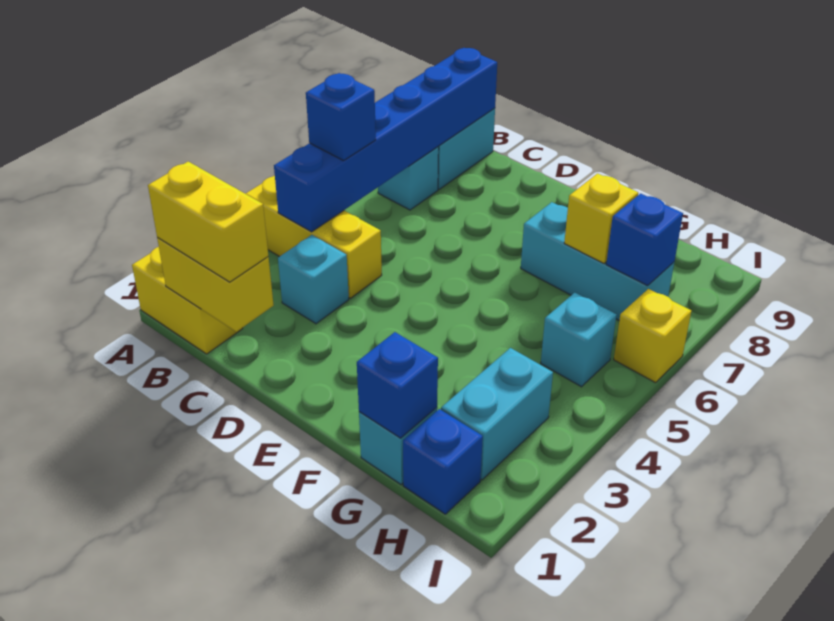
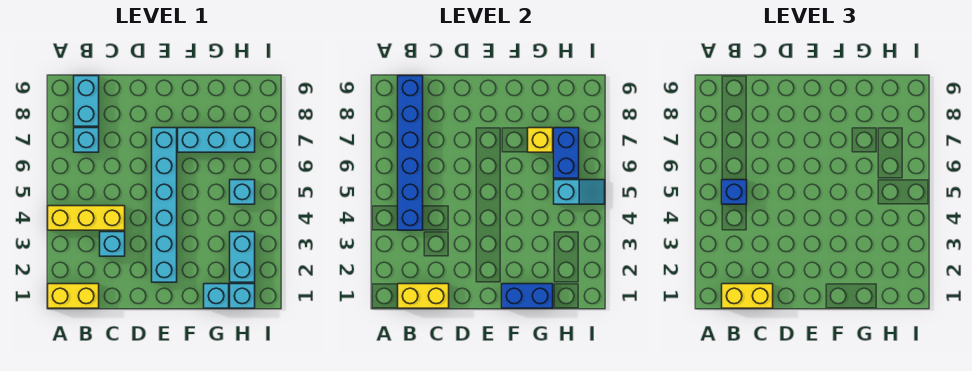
none -> cyan 1x6 brick [152,128,177,282]
blue 1x1 brick [357,332,438,438] -> blue 1x2 brick [502,284,553,308]
blue 1x1 brick [403,409,483,514] -> cyan 1x1 brick [230,284,255,308]
none -> cyan 1x2 slope [554,180,605,204]
blue 1x1 brick [606,193,683,286] -> blue 1x2 brick [554,128,579,178]
yellow 1x1 brick [614,289,691,383] -> none

